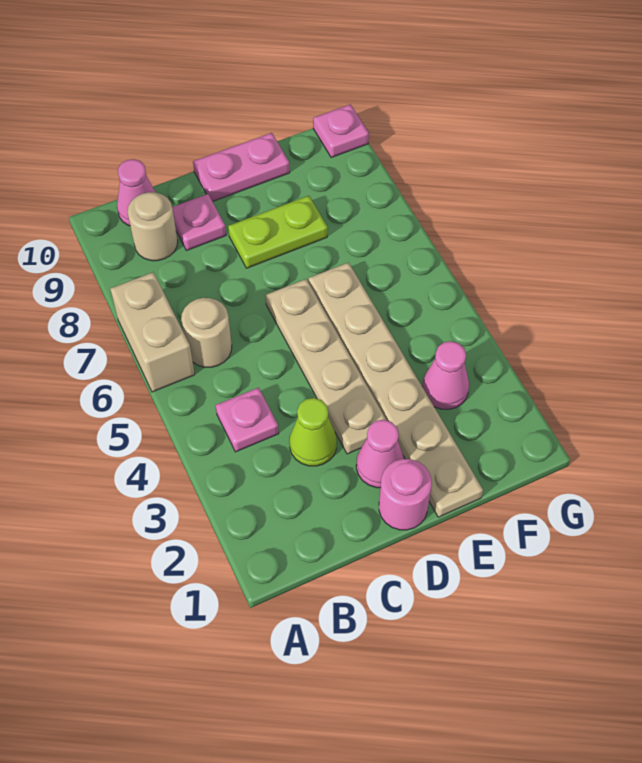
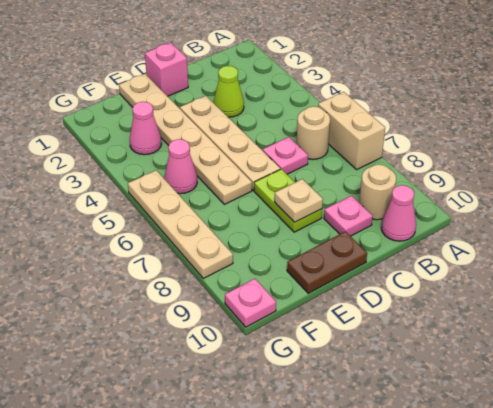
pink 1x1 plate [215,388,279,452] -> pink 1x1 plate moved to [263,137,308,174]
pink 1x1 round brick [379,459,432,530] -> pink 1x1 brick [145,42,188,96]
pink 1x1 cone [356,420,404,488] -> pink 1x1 cone moved to [164,139,197,194]
lime 1x2 plate [228,196,328,268] -> lime 1x2 plate turned to [254,169,322,232]
none -> tan 1x1 plate [275,179,323,222]
pink 1x2 plate [193,133,290,202] -> brown 1x2 plate [287,231,367,293]
none -> tan 1x4 plate [128,170,233,278]

